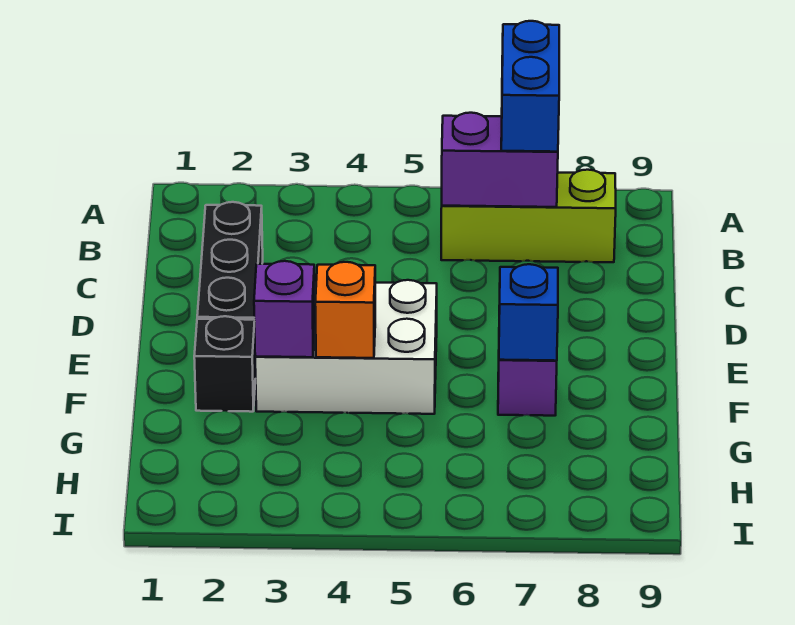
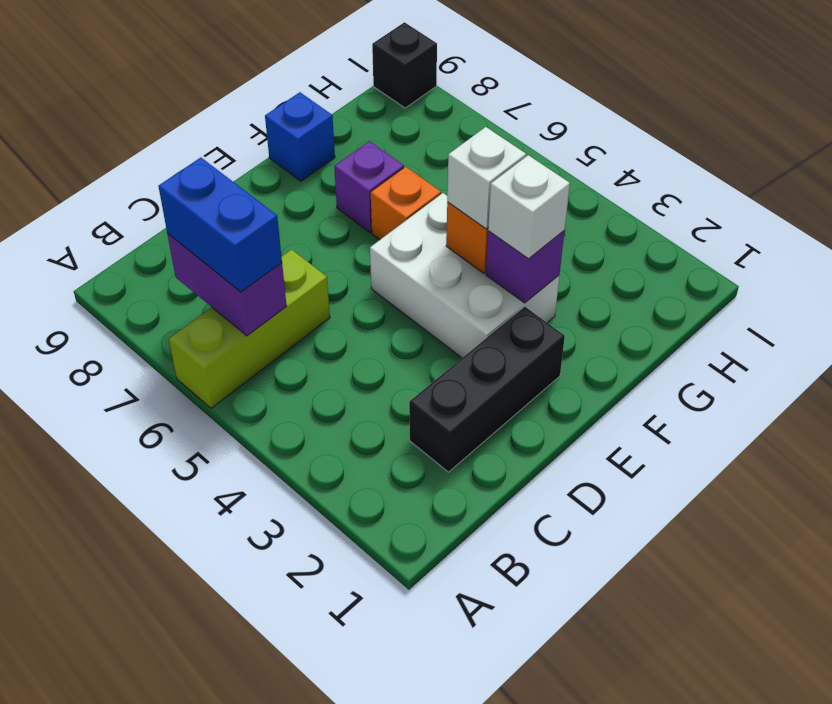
blue 1x2 brick [501,21,559,152] -> blue 1x2 brick turned to [158,158,282,292]
lime 1x3 brick [441,170,616,262] -> lime 1x3 brick turned to [169,250,330,408]
black 1x1 brick [194,316,256,412] -> black 1x1 brick moved to [372,22,437,108]
none -> white 1x1 brick [488,155,570,259]
none -> white 1x1 brick [447,127,526,229]
none -> orange 1x1 brick [371,167,441,240]
blue 1x1 brick [499,264,558,361] -> blue 1x1 brick moved to [265,92,335,181]

